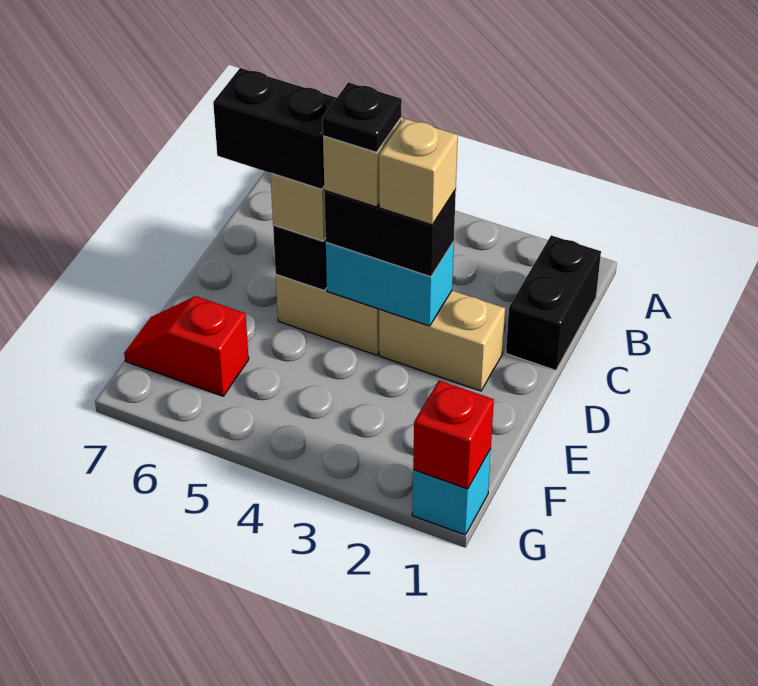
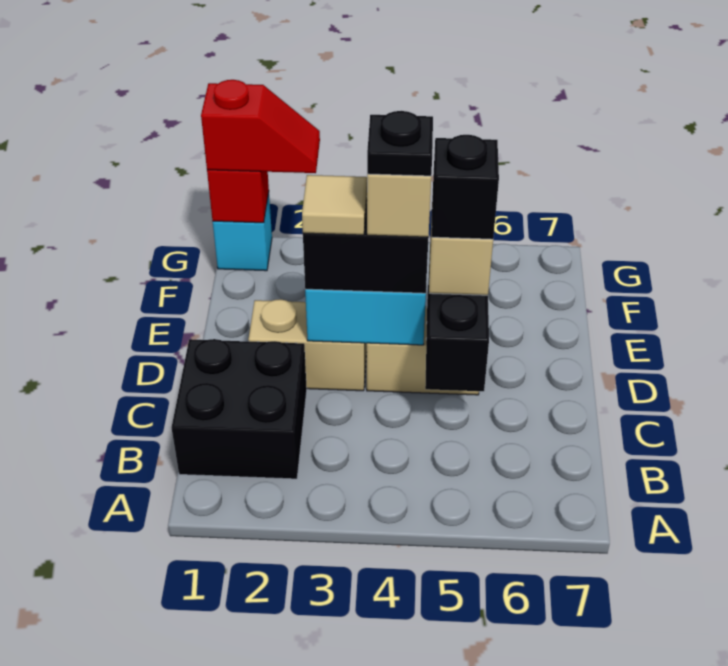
black 1x2 brick [506,235,601,370] -> black 2x2 brick [172,339,307,479]
tan 1x1 brick [379,118,458,225] -> tan 1x1 tile [302,175,367,235]
black 1x2 brick [213,68,337,189] -> black 1x1 brick [432,135,499,239]
red 1x2 slope [124,296,249,396] -> red 1x2 slope moved to [201,80,320,173]

